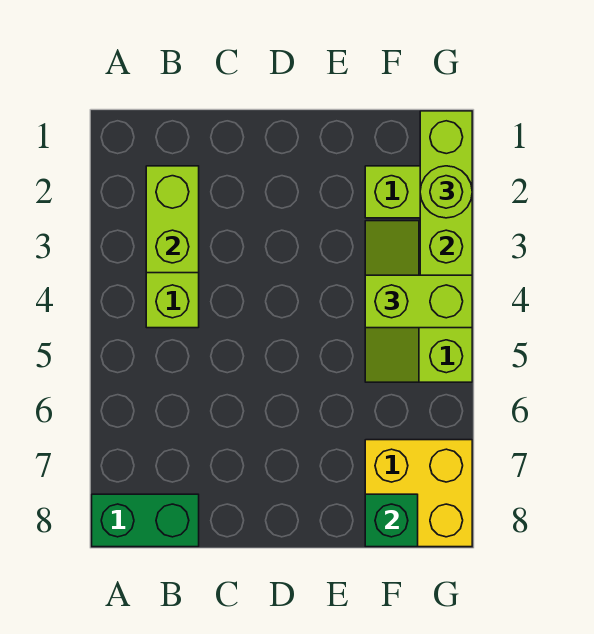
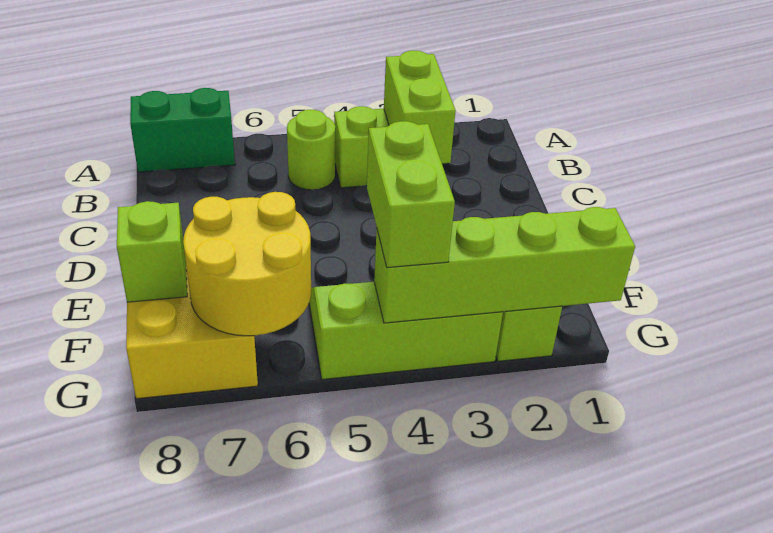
green 1x2 brick [92,494,199,547] -> green 1x2 brick turned to [130,88,235,172]
lime 1x2 brick [146,166,199,273] -> lime 1x2 brick turned to [384,50,456,163]
none -> yellow 2x2 round brick [183,192,311,336]
green 1x1 brick [365,494,418,547] -> lime 1x1 brick [117,201,187,302]
lime 1x1 round brick [420,166,472,218] -> lime 1x1 round brick moved to [287,110,335,190]

